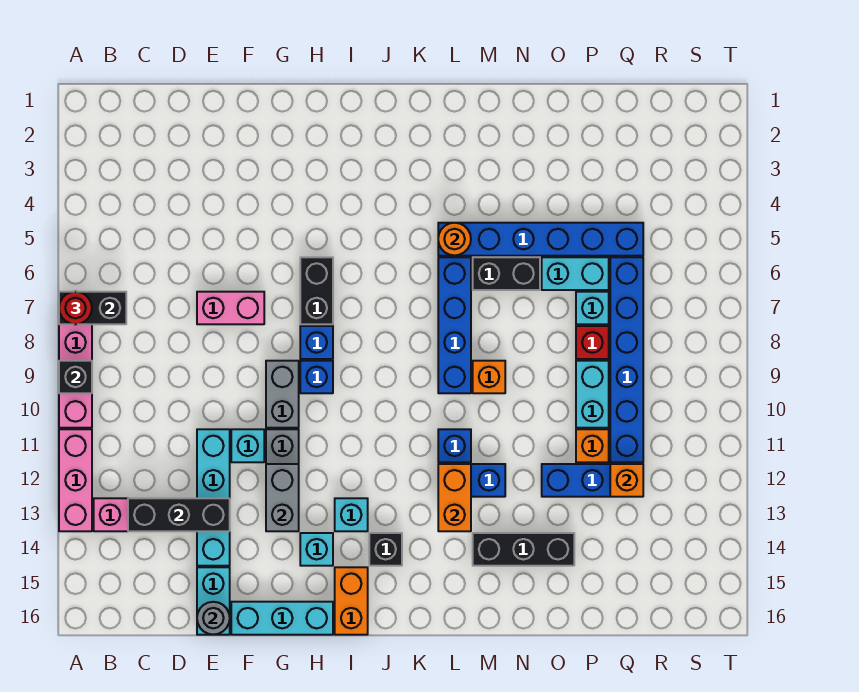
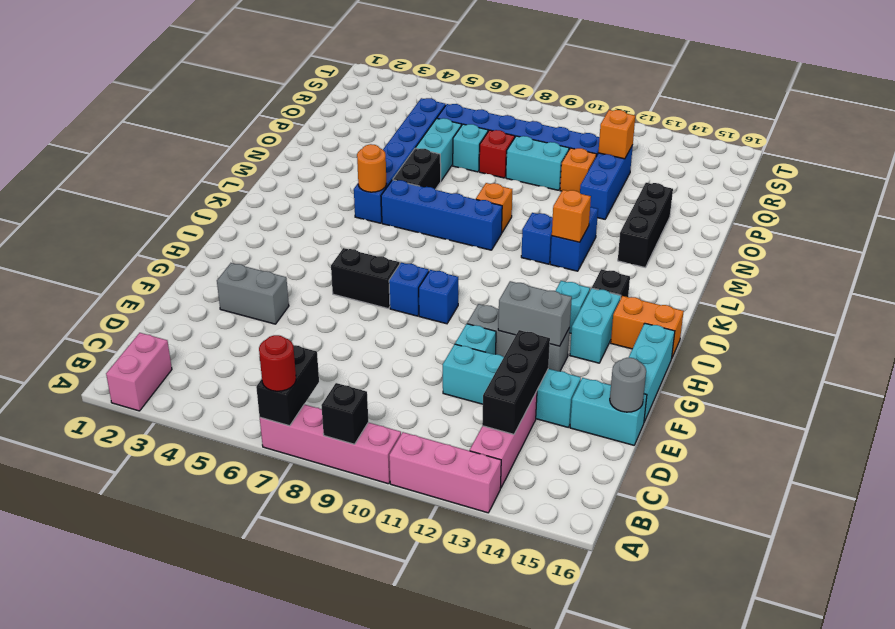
pink 1x2 brick [197,292,264,324] -> pink 1x2 brick moved to [106,333,172,411]
grey 1x2 brick [266,361,299,428] -> grey 1x2 brick moved to [217,263,289,324]
cyan 1x1 brick [300,533,333,566] -> cyan 1x2 brick [570,288,621,363]
orange 1x2 brick [438,464,471,531] -> orange 1x1 brick [552,190,591,242]

